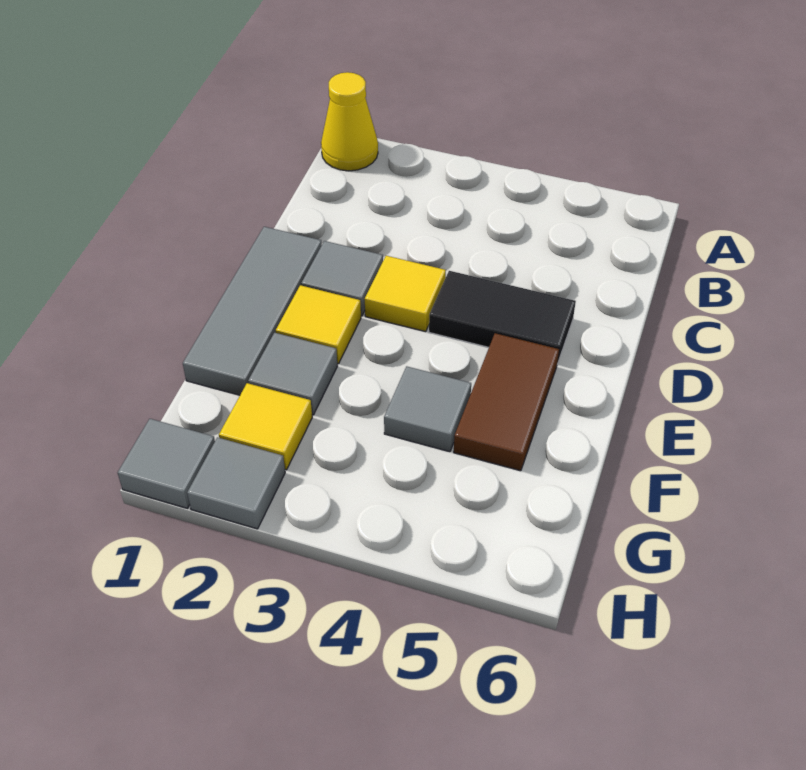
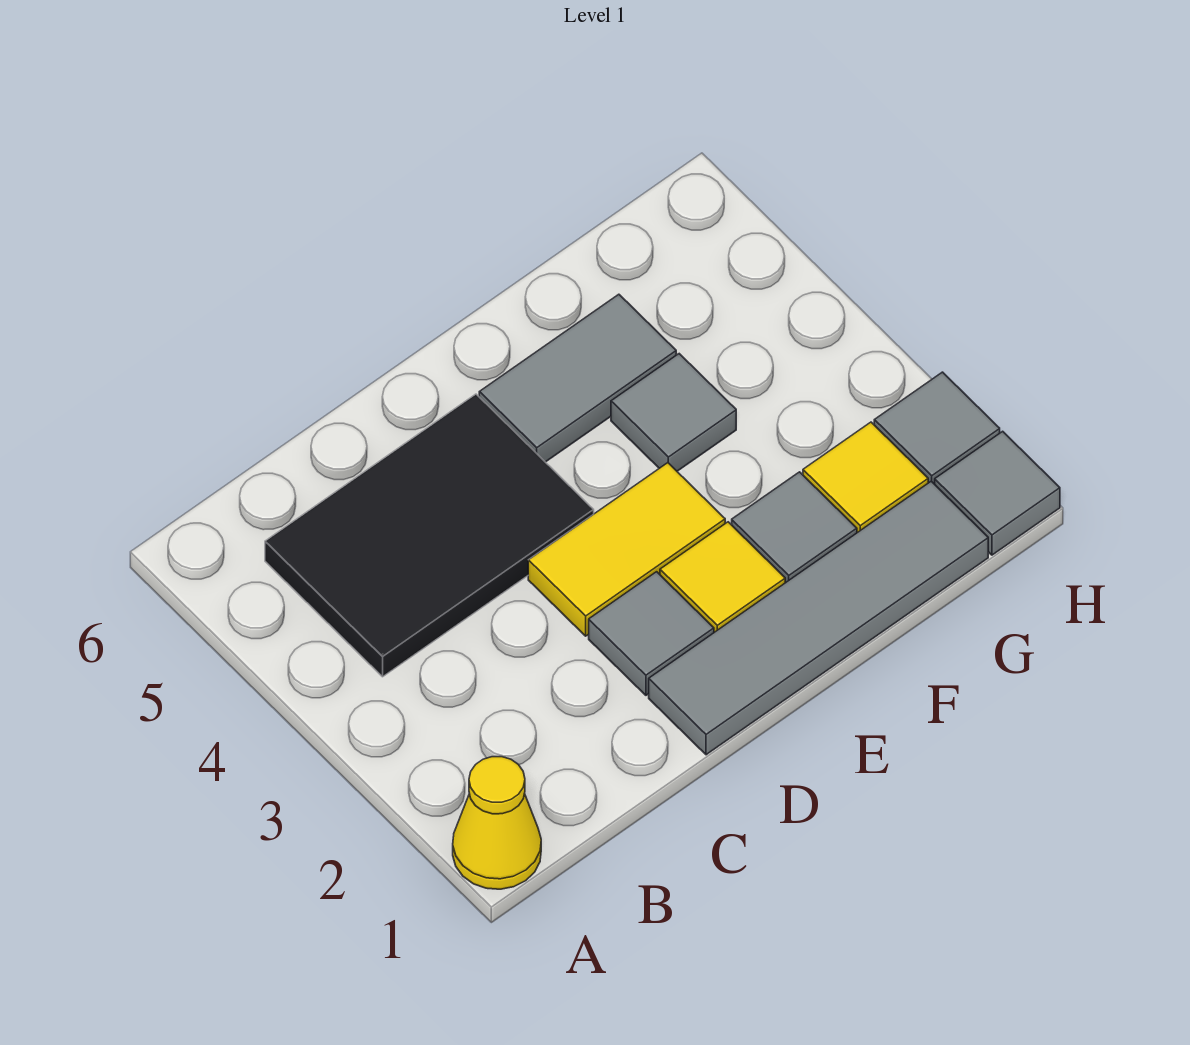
grey 1x3 tile [183,227,322,395] -> grey 1x4 tile [649,481,988,755]
yellow 1x1 tile [365,256,446,332] -> yellow 1x2 tile [528,463,725,636]
black 1x2 tile [429,271,576,364] -> black 2x3 tile [265,394,594,677]
brown 1x2 tile [454,333,559,471] -> grey 1x2 tile [479,294,676,462]

